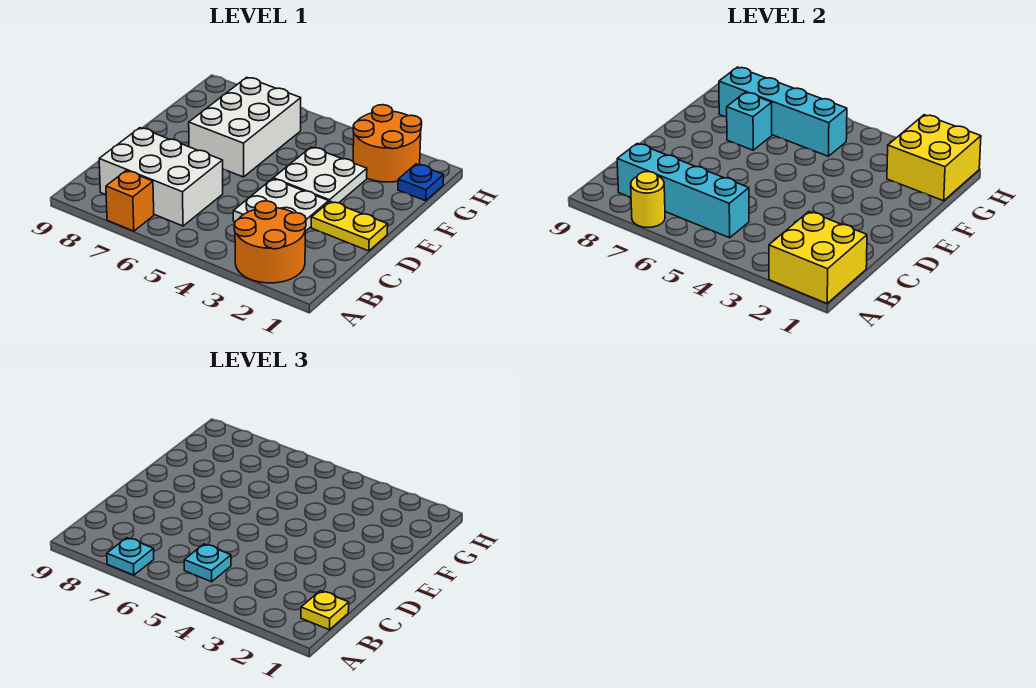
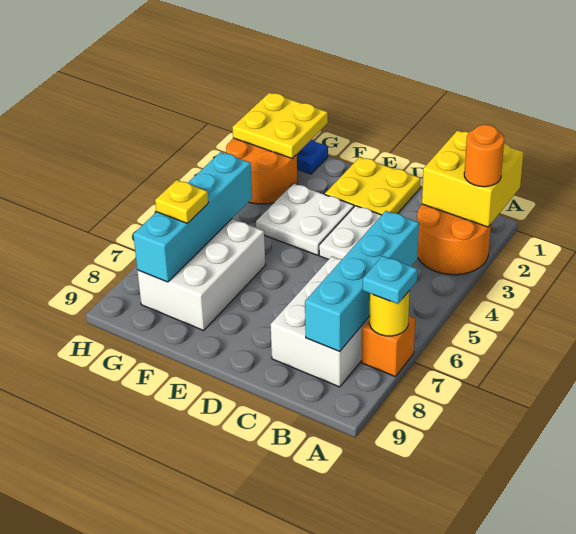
none -> orange 1x1 round brick [464,125,504,187]
yellow 1x1 plate [301,591,349,630] -> yellow 1x1 plate moved to [155,180,208,223]
cyan 1x1 plate [184,544,231,582] -> none
yellow 1x2 plate [311,201,388,251] -> yellow 2x2 plate [325,157,420,215]
white 2x3 brick [189,77,301,177] -> white 2x3 brick turned to [137,219,265,331]
cyan 1x1 brick [727,92,772,150] -> none
yellow 2x2 brick [887,115,981,201] -> yellow 2x2 plate [233,93,328,158]

